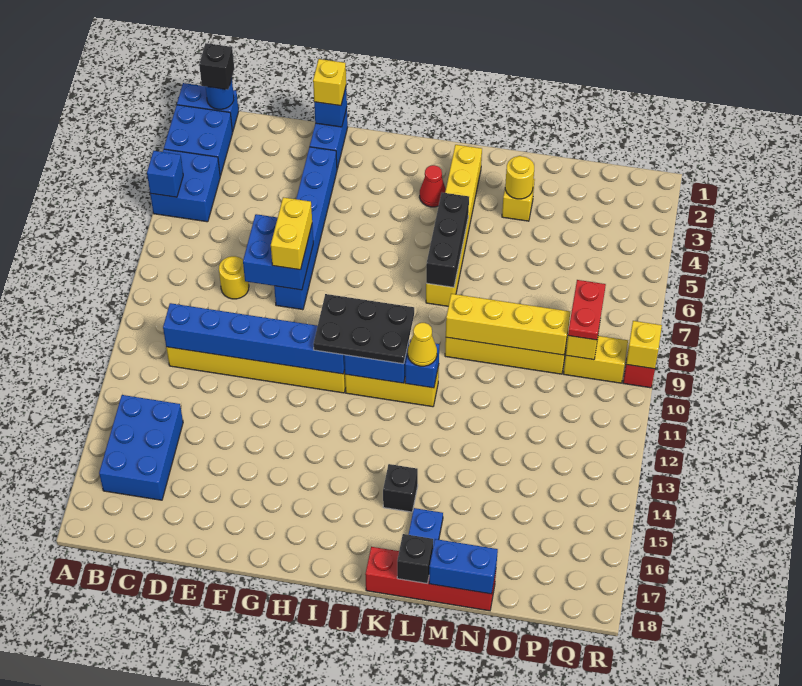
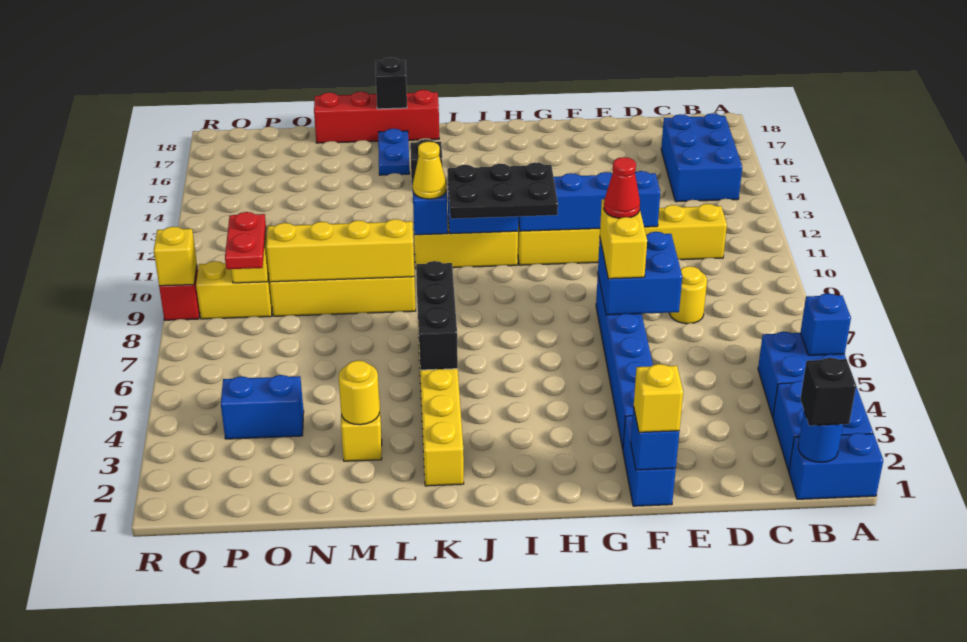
blue 1x6 brick [163,303,345,374] -> blue 1x4 brick [518,171,660,231]
red 1x1 cone [419,165,446,207] -> red 1x1 cone moved to [604,157,640,218]
blue 1x2 brick [429,539,498,594] -> blue 1x2 brick moved to [221,375,304,439]

